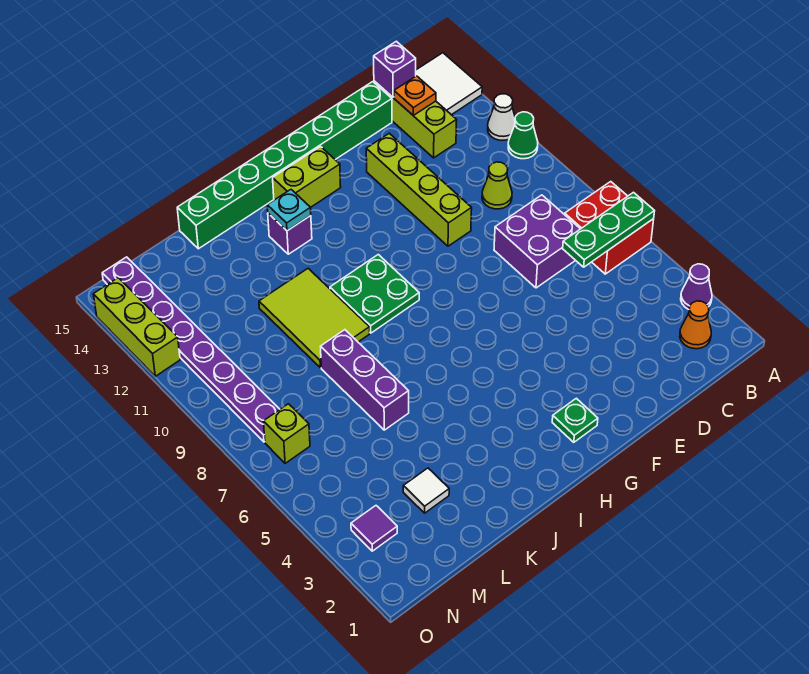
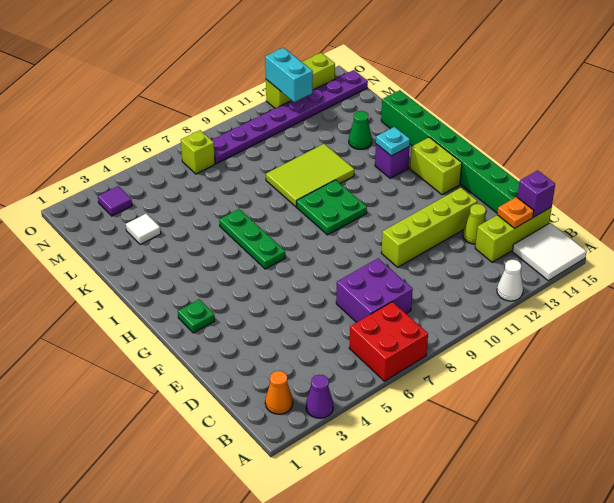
green 1x3 plate [563,192,655,267] -> green 1x3 plate moved to [219,209,285,269]
green 1x1 cone [508,112,538,159] -> green 1x1 cone moved to [349,111,372,149]
lime 1x1 cone [482,162,512,209] -> lime 1x1 cone moved to [463,204,486,244]
purple 1x3 brick [321,330,409,430] -> none
none -> cyan 1x2 brick [265,48,313,102]

